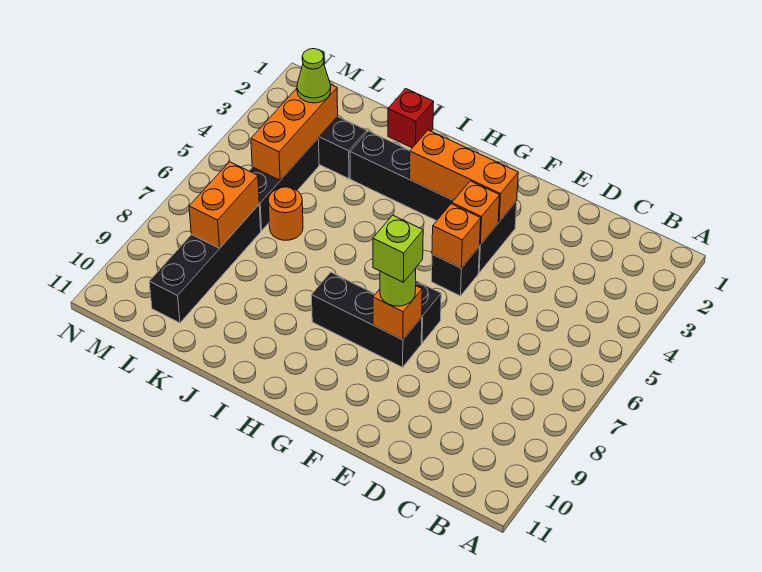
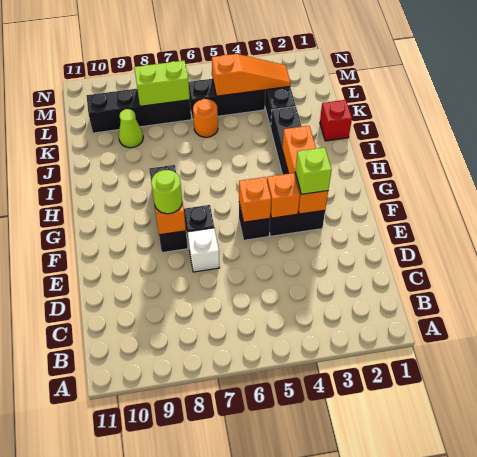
none -> white 1x1 brick [188,228,220,272]
lime 1x1 brick [373,215,423,282] -> lime 1x1 brick moved to [295,147,332,194]
orange 1x3 brick [251,84,338,180] -> orange 1x3 slope [212,54,291,96]
lime 1x1 cone [297,49,331,103] -> lime 1x1 cone moved to [119,109,143,148]
orange 1x2 brick [189,162,259,248] -> lime 1x2 brick [134,61,190,106]

